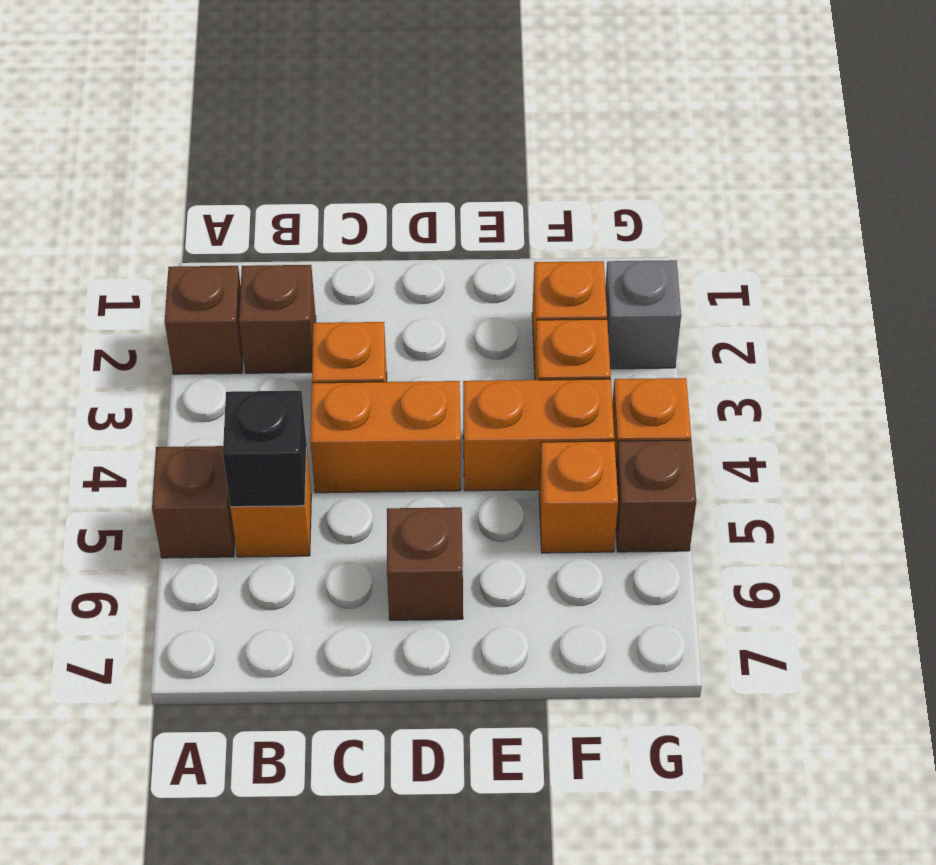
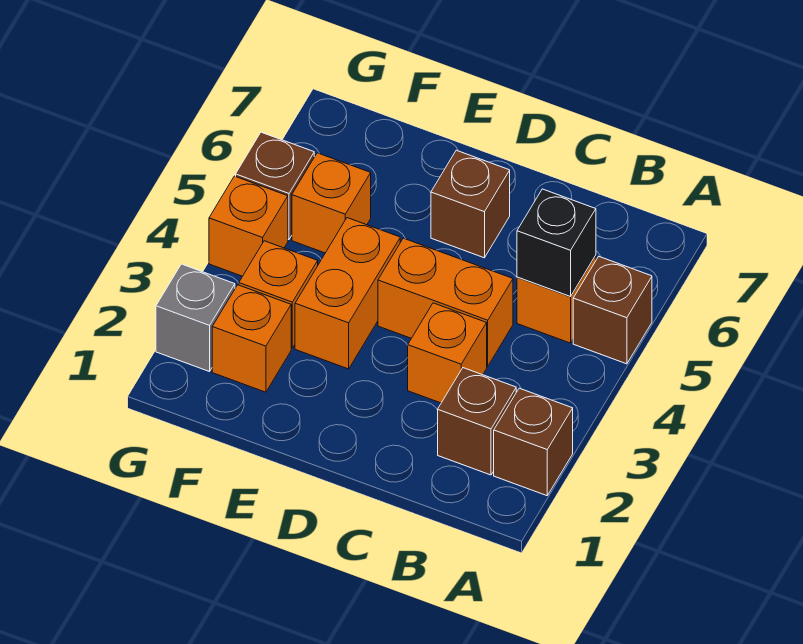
orange 1x2 brick [463,379,614,491] -> orange 1x2 brick turned to [295,218,400,369]

